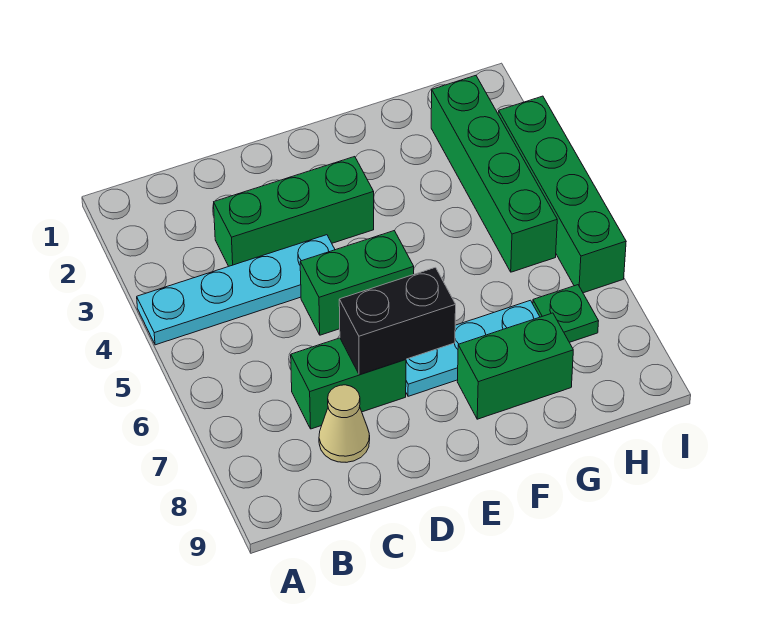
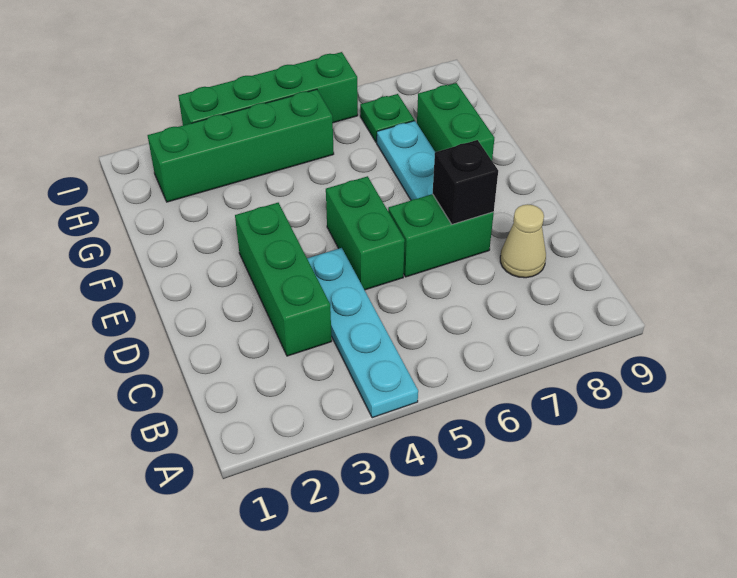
green 1x2 brick [291,338,406,429] -> green 1x2 brick turned to [388,194,494,277]
black 1x2 brick [339,268,456,375] -> black 1x1 brick [433,140,498,225]

